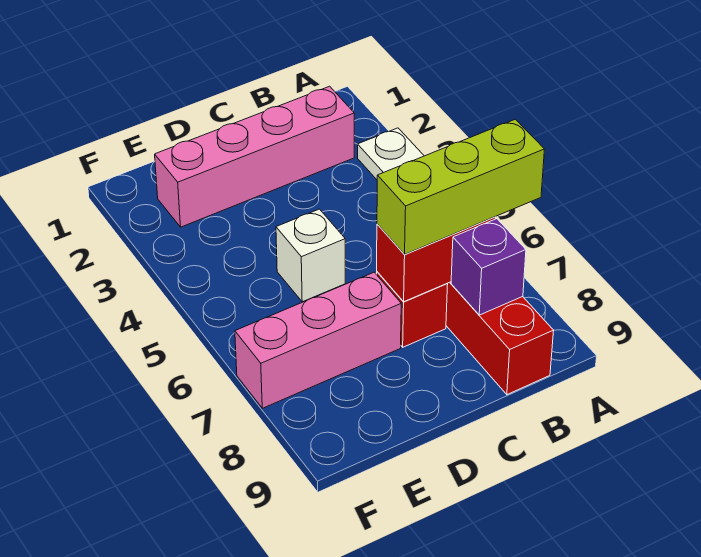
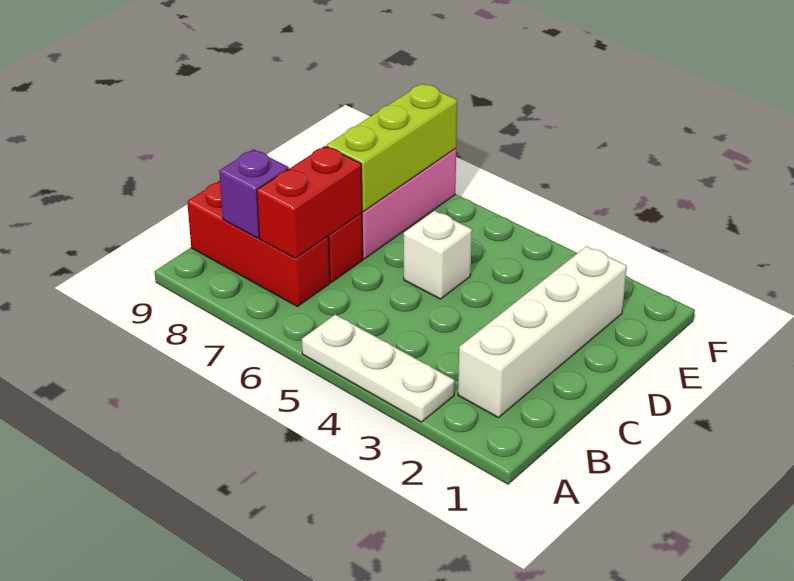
lime 1x3 brick [377,119,544,254] -> lime 1x3 brick moved to [327,84,458,211]
pink 1x4 brick [155,86,354,227] -> white 1x4 brick [458,246,627,418]

